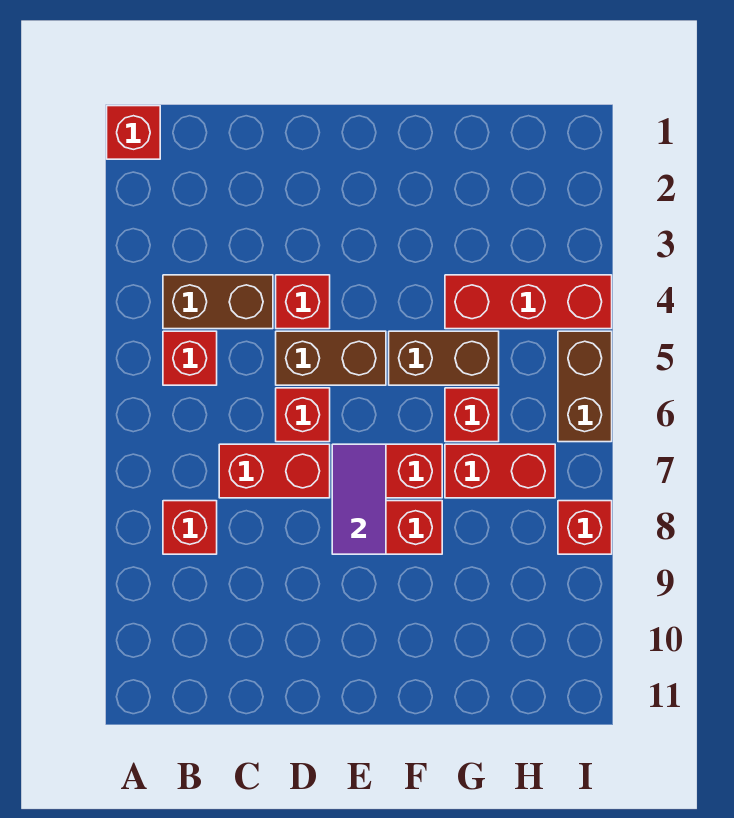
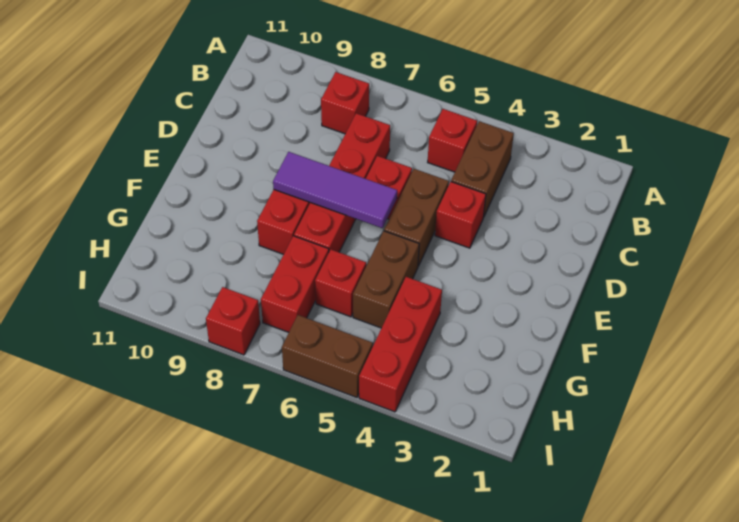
red 1x1 brick [107,106,160,159] -> none
purple 1x2 tile [332,444,386,554] -> purple 1x3 tile [273,152,397,228]

